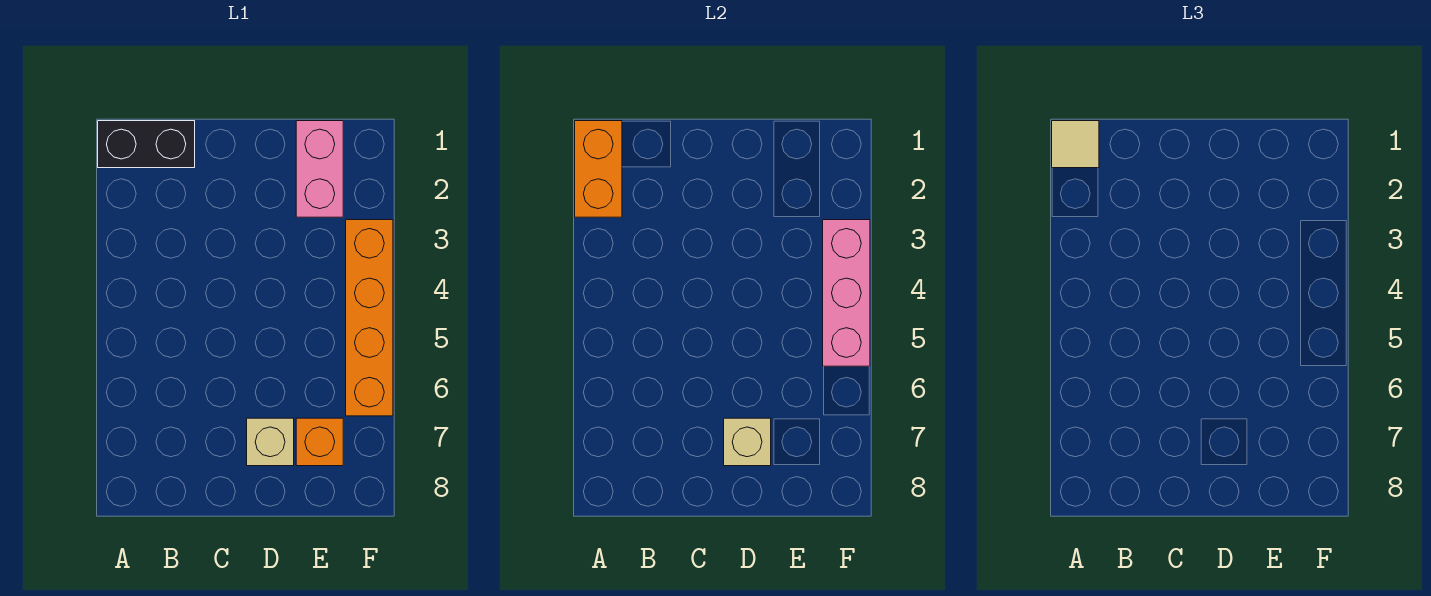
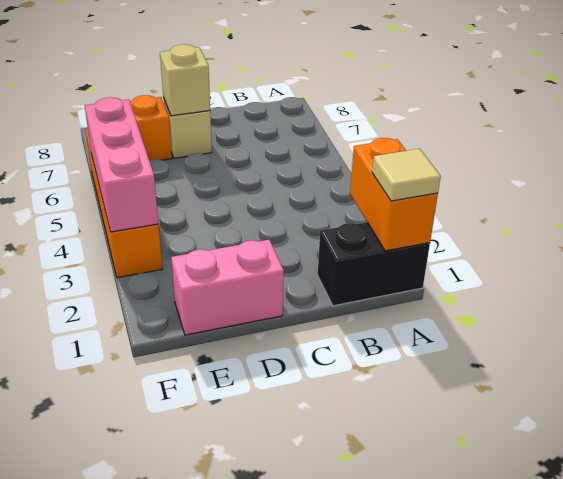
pink 1x2 brick [296,121,343,217] -> pink 1x2 brick turned to [171,240,284,335]

